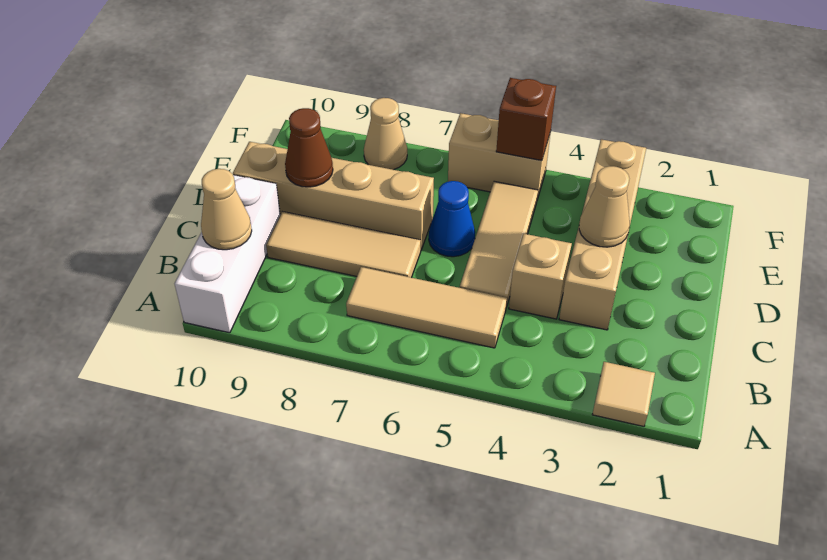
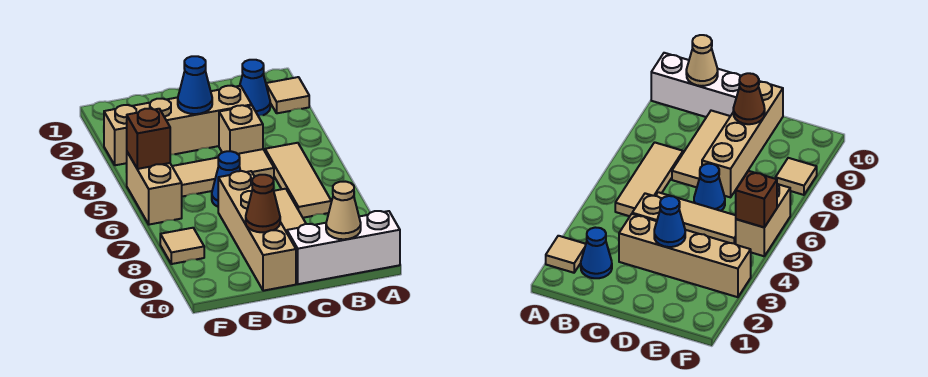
none -> blue 1x1 cone [240,60,270,116]
tan 1x1 cone [579,166,630,247] -> blue 1x1 cone [178,56,212,114]
tan 1x1 cone [364,98,407,170] -> tan 1x1 tile [160,228,204,264]

